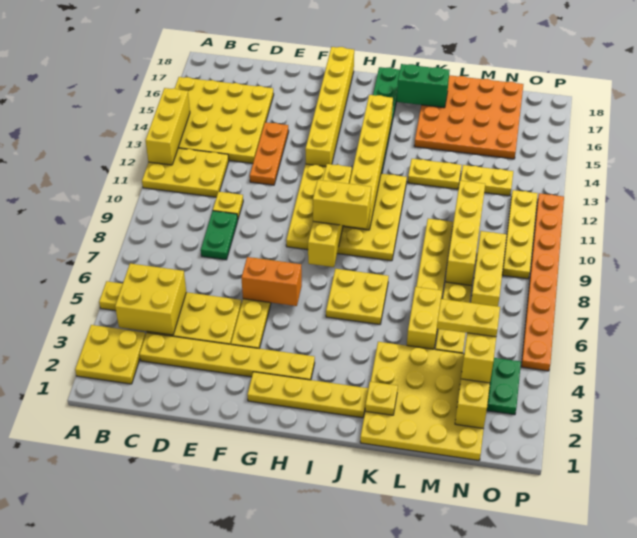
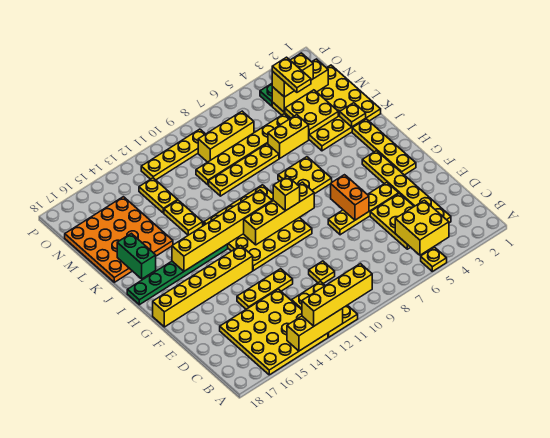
yellow 2x2 plate [75,325,145,384] -> yellow 2x2 plate moved to [285,90,338,135]
green 1x2 plate [201,211,238,260] -> none
orange 1x3 plate [250,122,289,185] -> yellow 1x3 plate [237,269,293,309]
yellow 1x2 brick [313,180,371,228] -> yellow 1x1 brick [273,176,300,211]
yellow 1x4 brick [445,180,485,286] -> yellow 1x4 brick moved to [302,264,372,326]
orange 1x8 plate [521,193,564,371] -> none

